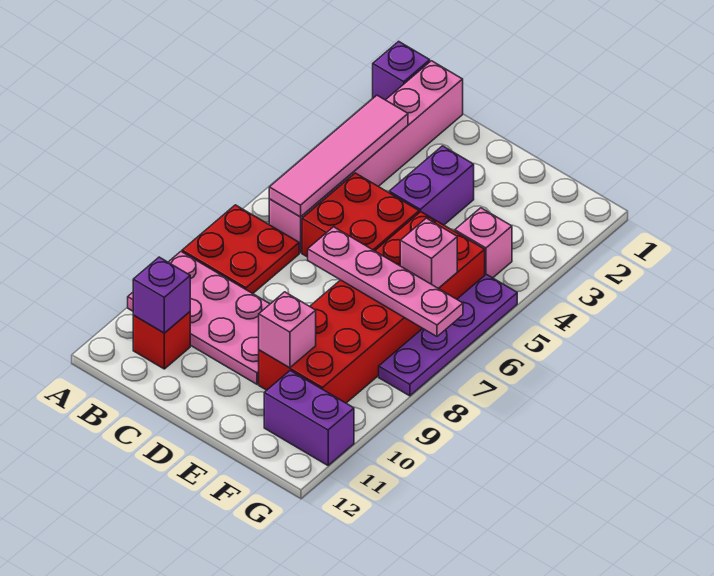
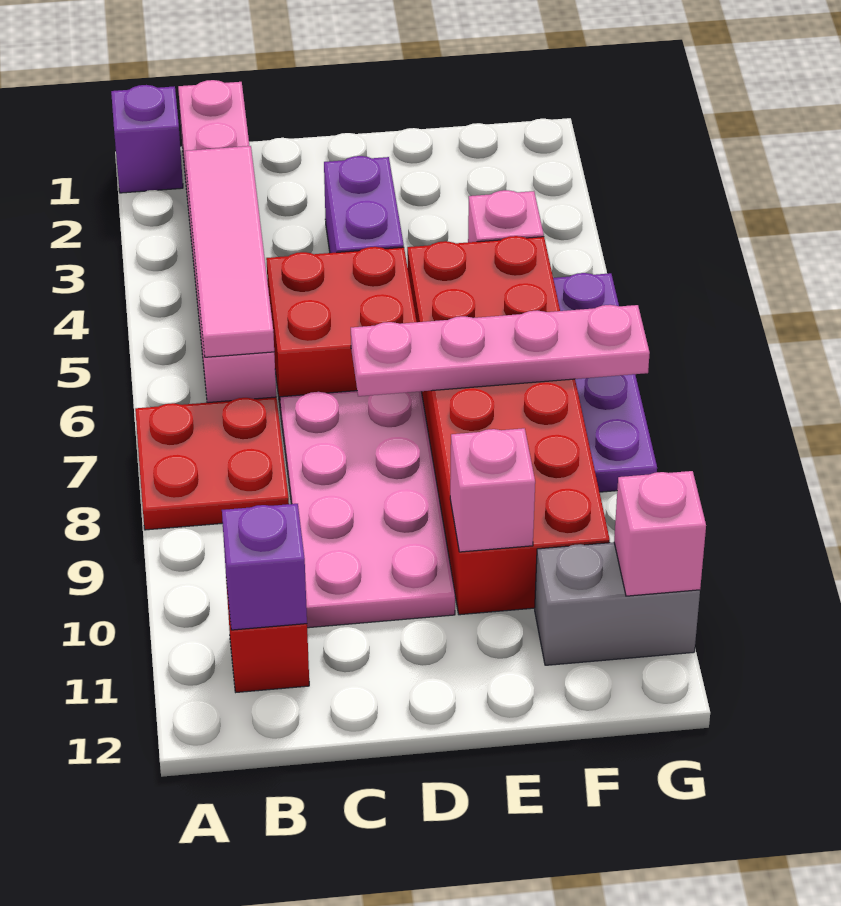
pink 2x4 plate [128,252,270,384] -> pink 2x4 plate turned to [280,391,455,628]
pink 1x1 brick [400,218,457,288] -> pink 1x1 brick moved to [614,471,706,596]
purple 1x2 brick [264,371,354,465] -> grey 1x2 brick [535,542,700,665]

